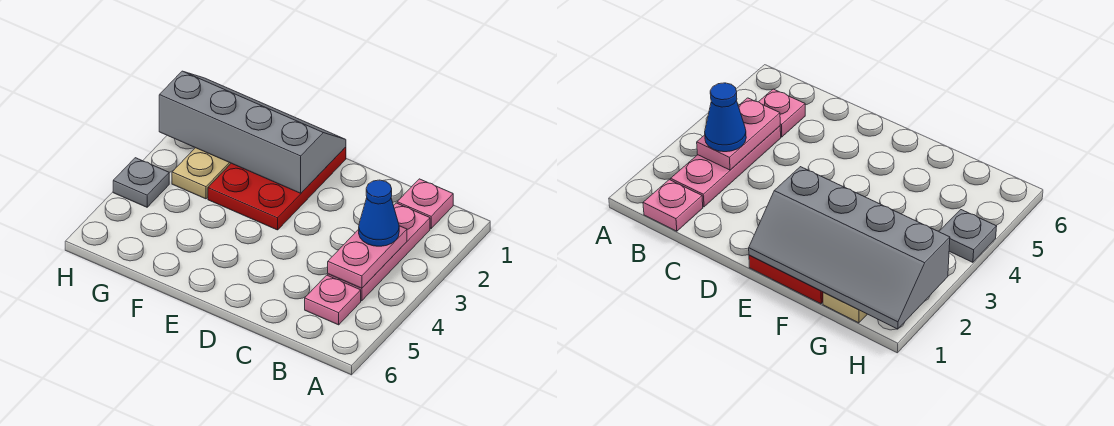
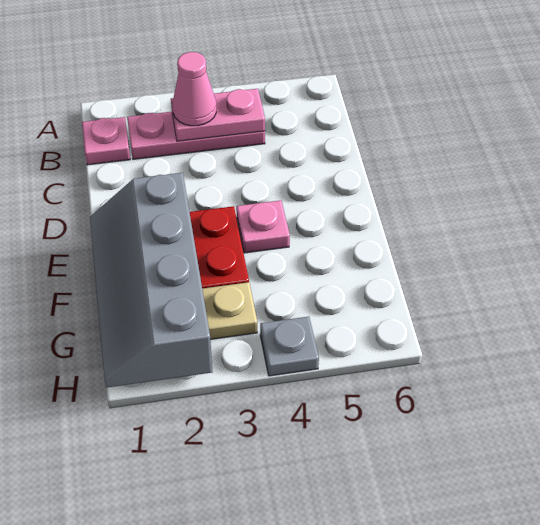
blue 1x1 cone [359,180,399,246] -> pink 1x1 cone [173,52,216,126]
pink 1x1 plate [305,275,361,325] -> pink 1x1 plate moved to [236,200,290,253]

